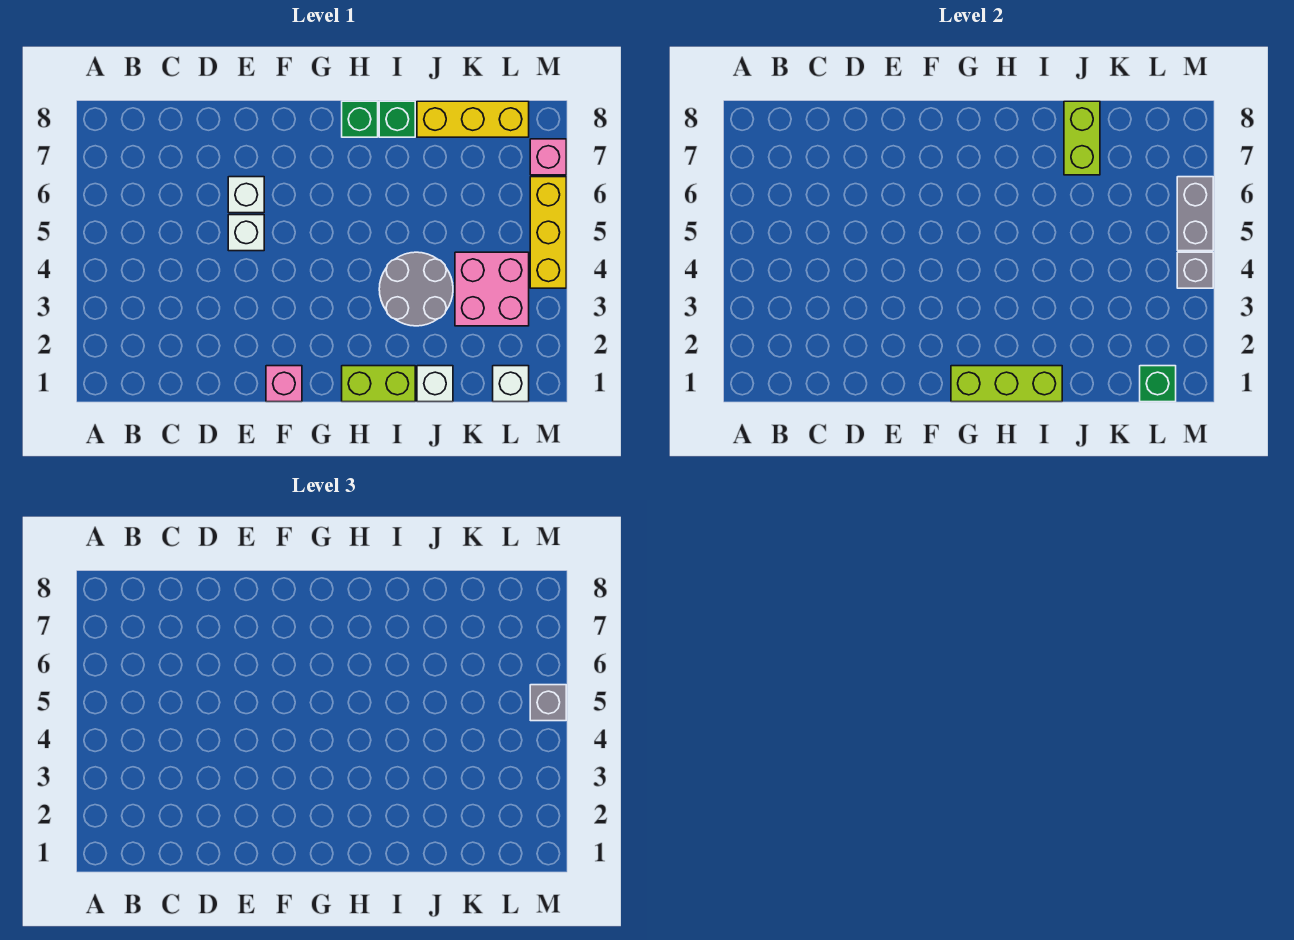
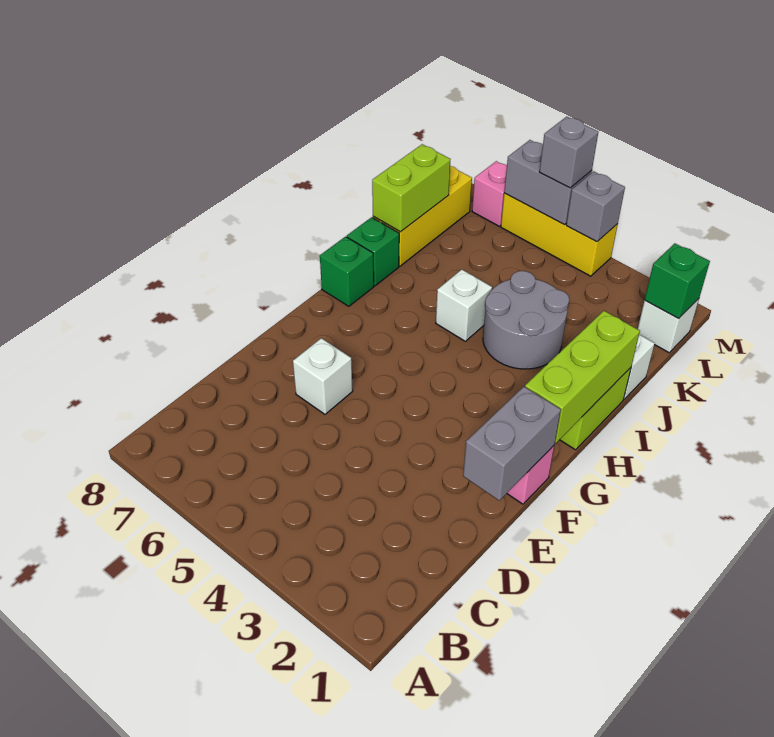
none -> grey 1x2 brick [463,387,561,501]
white 1x1 brick [228,215,264,251] -> white 1x1 brick moved to [436,270,492,341]
lime 1x2 brick [1064,101,1100,175] -> lime 1x2 brick turned to [372,144,451,232]
pink 2x2 brick [455,252,529,326] -> none

